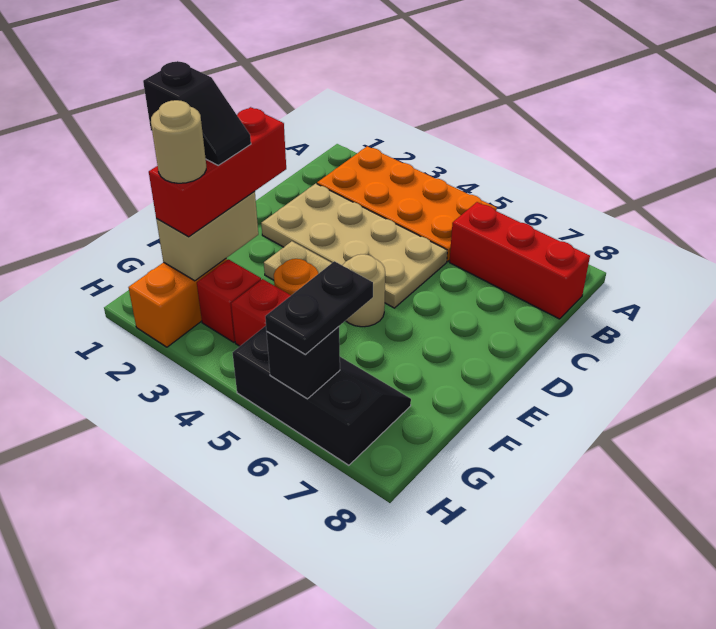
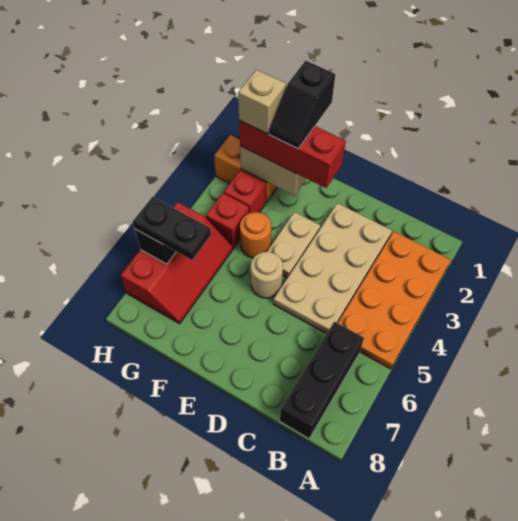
red 1x3 brick [449,202,590,319] -> black 1x3 brick [280,322,364,439]
tan 1x1 round brick [151,100,206,183] -> tan 1x1 brick [238,70,286,134]
black 2x3 slope [233,326,411,465] -> red 2x3 slope [120,202,233,324]

